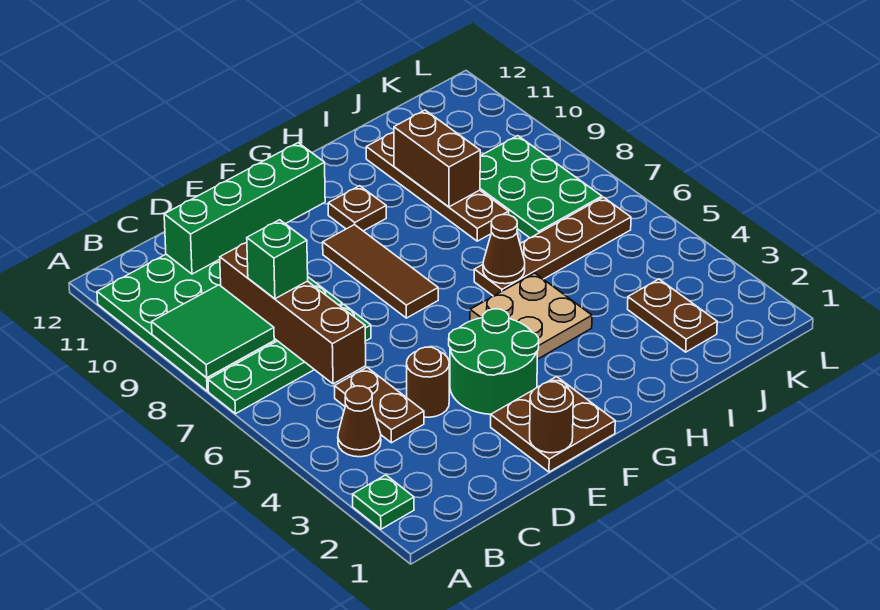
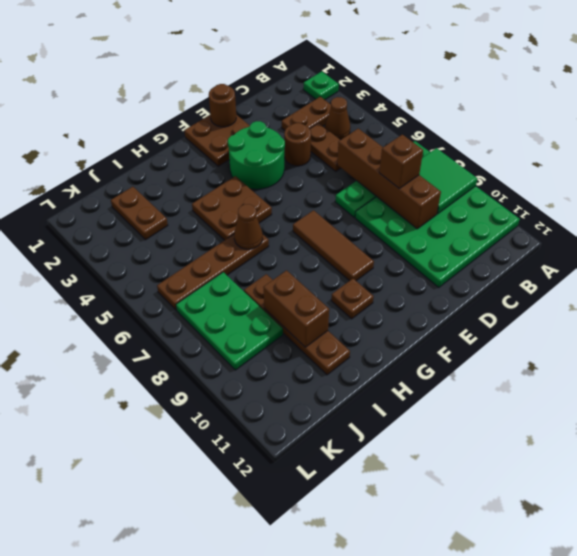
none -> brown 1x2 plate [282,97,331,131]
green 1x1 brick [247,220,308,299] -> brown 1x1 brick [379,135,423,188]
green 1x4 brick [164,143,325,274] -> none
tan 2x2 plate [470,273,592,359] -> brown 2x2 plate [192,176,272,240]

